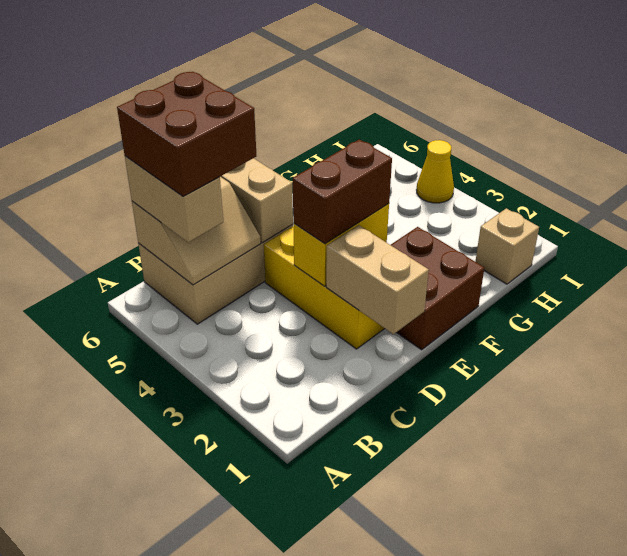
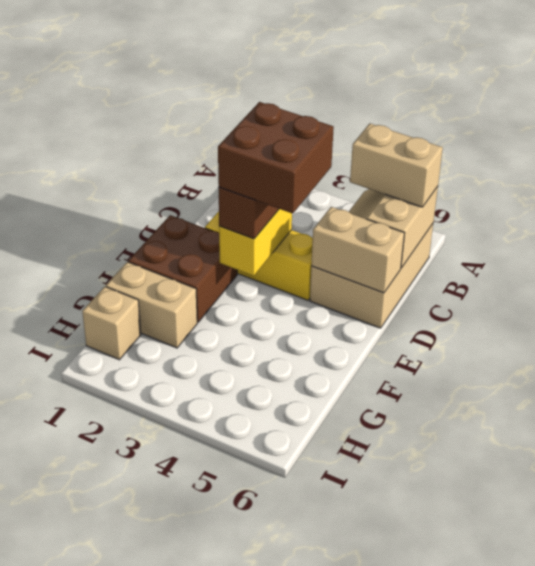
brown 2x2 brick [117,72,256,196] -> brown 2x2 brick moved to [218,102,334,214]
tan 1x2 brick [326,225,429,334] -> tan 1x2 brick moved to [106,262,197,348]
yellow 1x1 cone [417,140,454,203] -> none

